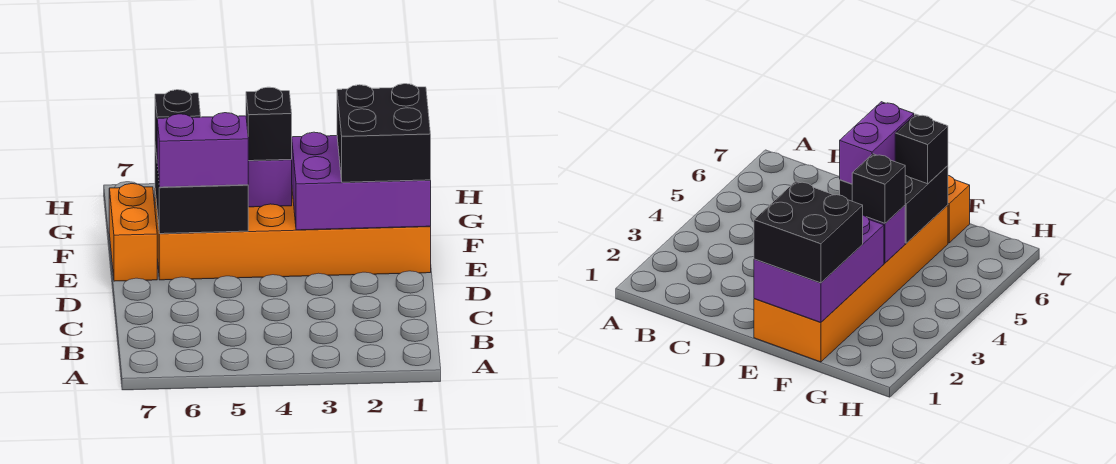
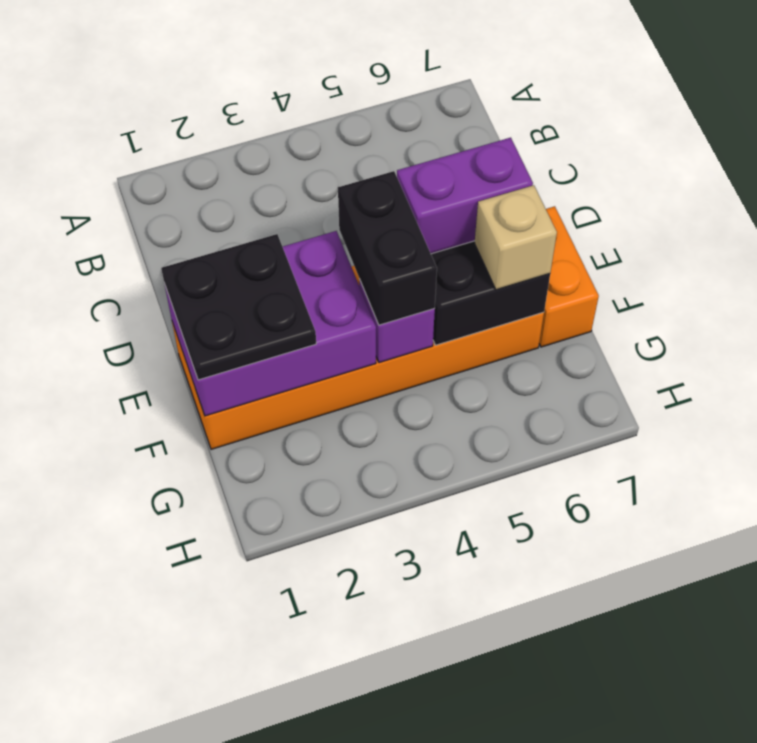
black 2x2 brick [337,84,431,182] -> black 2x2 plate [161,234,316,380]
black 1x1 brick [246,87,292,161] -> black 1x2 brick [338,171,437,325]
black 1x1 brick [155,90,201,156] -> tan 1x1 brick [475,185,557,290]

